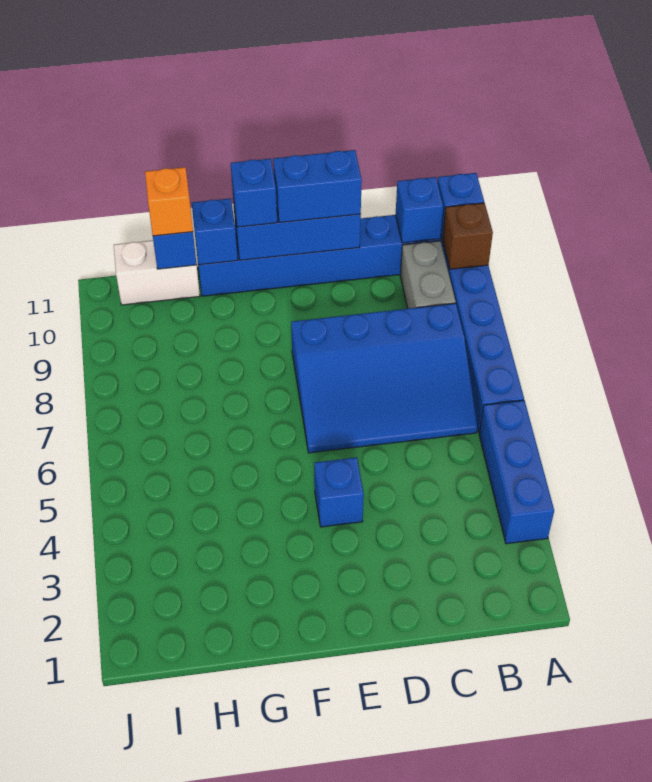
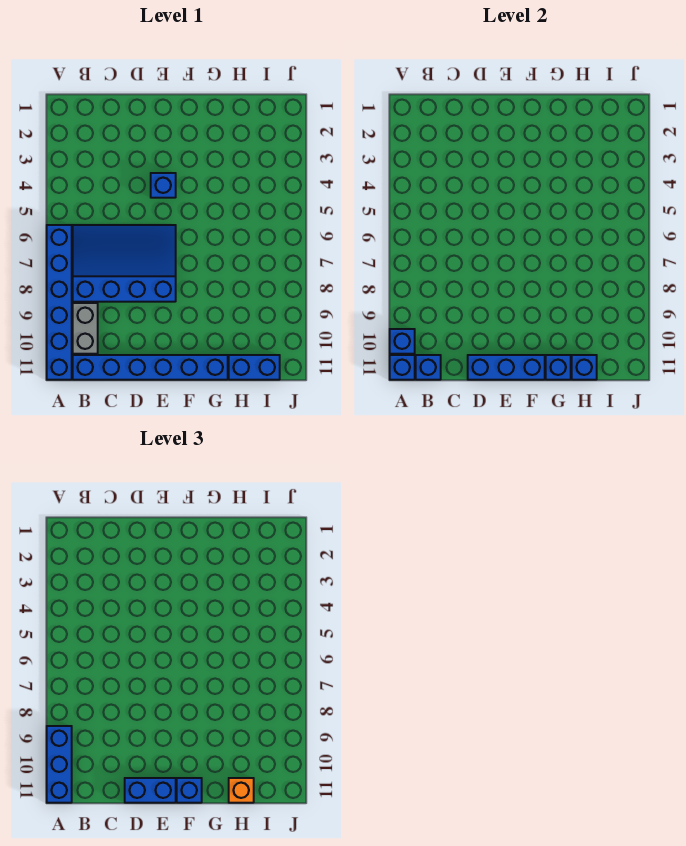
blue 1x3 brick [479,400,554,544] -> blue 1x3 brick moved to [47,726,72,803]
brown 1x1 brick [442,203,493,269] -> blue 1x1 brick [390,329,415,354]
white 1x2 brick [114,240,200,305] -> blue 1x2 brick [229,355,280,380]

